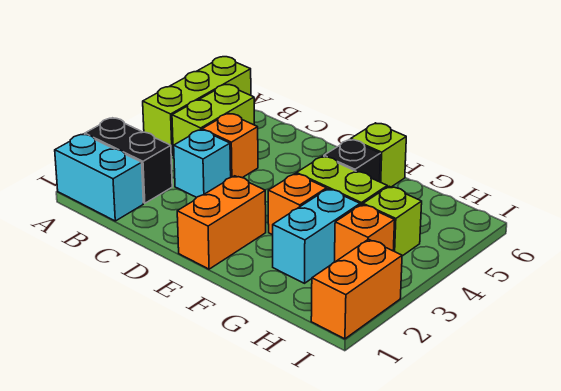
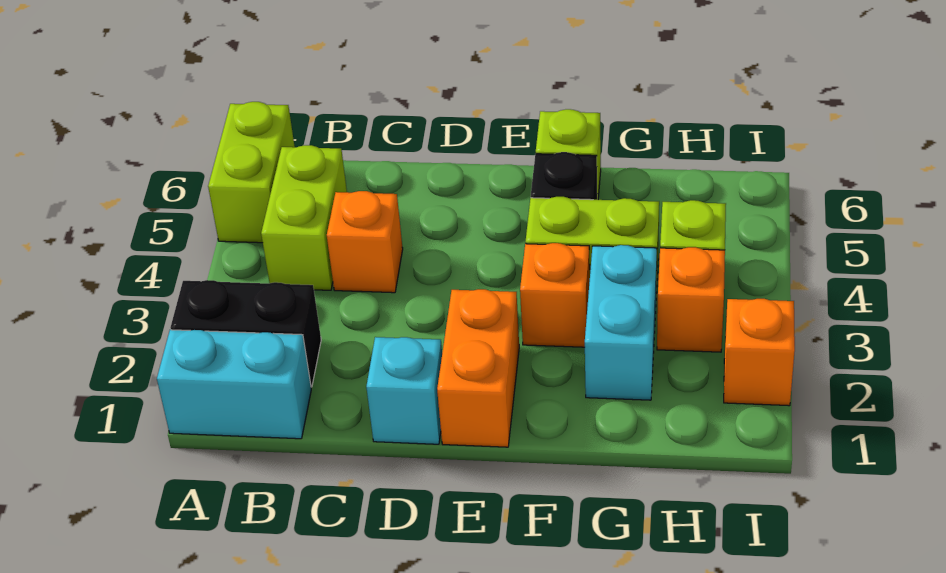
lime 1x3 brick [143,57,251,155] -> lime 1x2 brick [208,102,295,243]
cyan 1x1 brick [174,130,231,197] -> cyan 1x1 brick moved to [366,337,442,444]
orange 1x2 brick [311,239,402,339] -> orange 1x1 brick [724,299,795,406]

